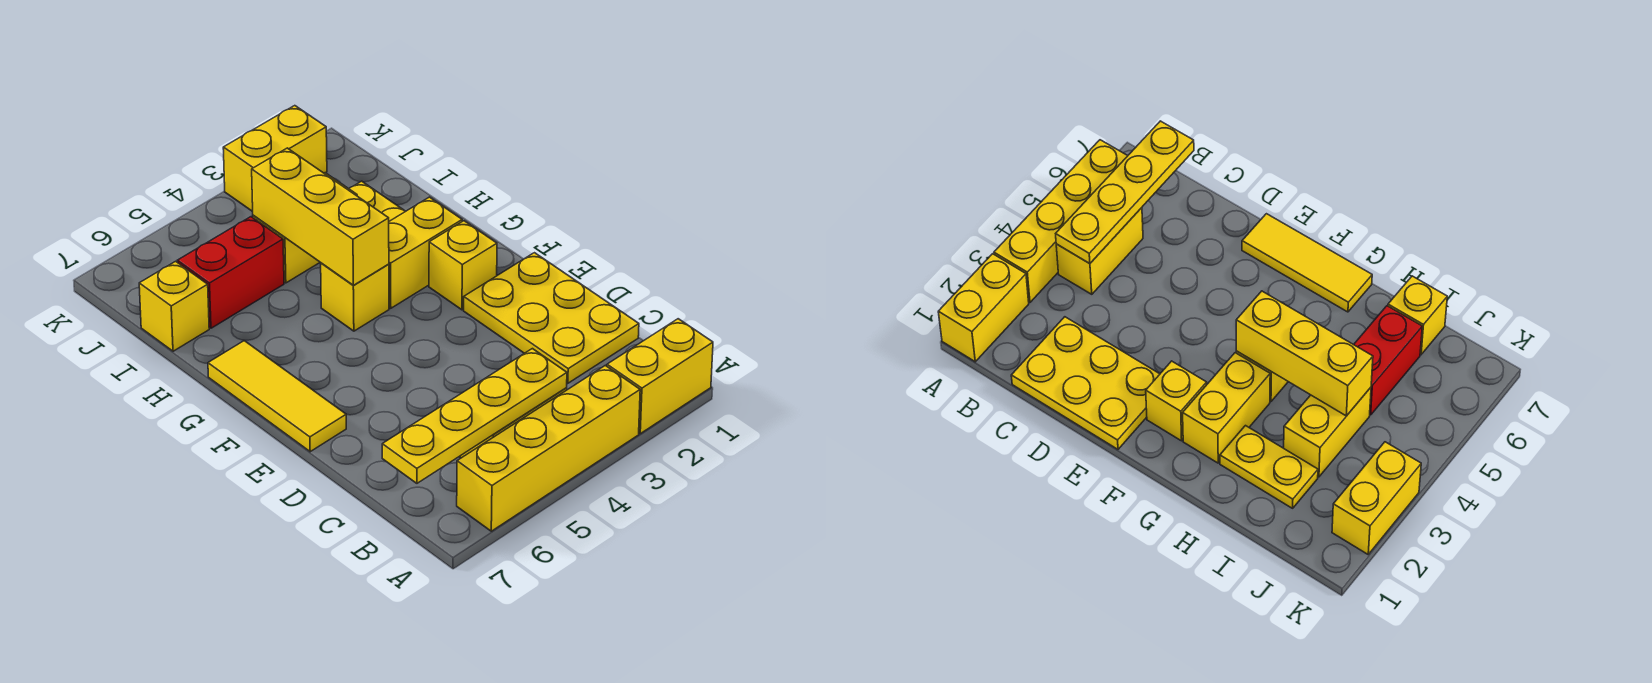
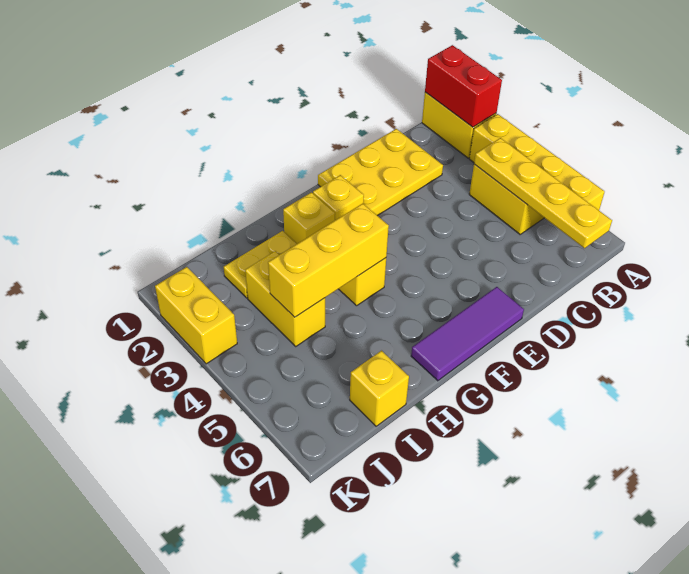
yellow 1x3 tile [208,341,346,452] -> purple 1x3 tile [411,287,524,381]
yellow 1x2 brick [389,197,462,308] -> yellow 1x1 brick [283,192,335,244]
red 1x2 brick [178,217,284,328] -> red 1x2 brick moved to [425,45,502,127]

